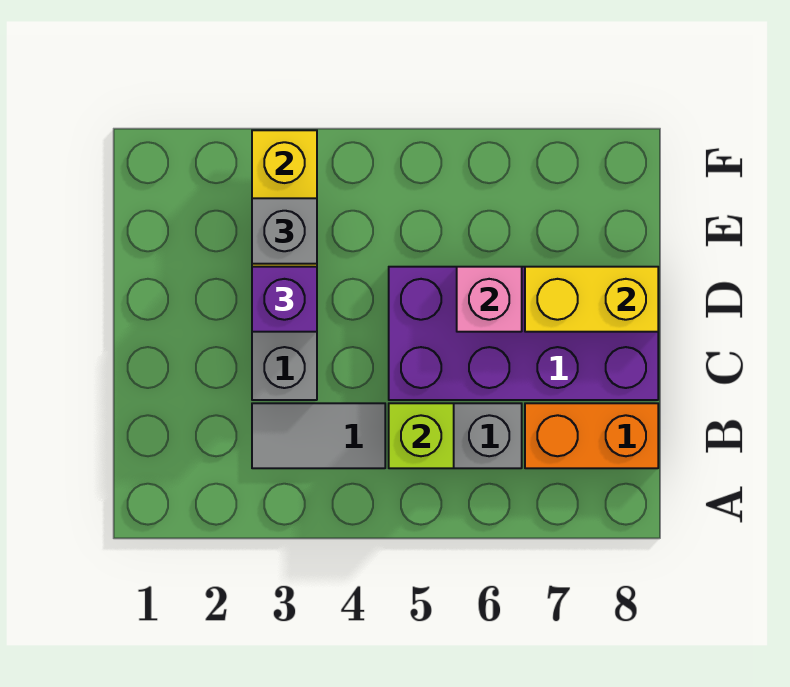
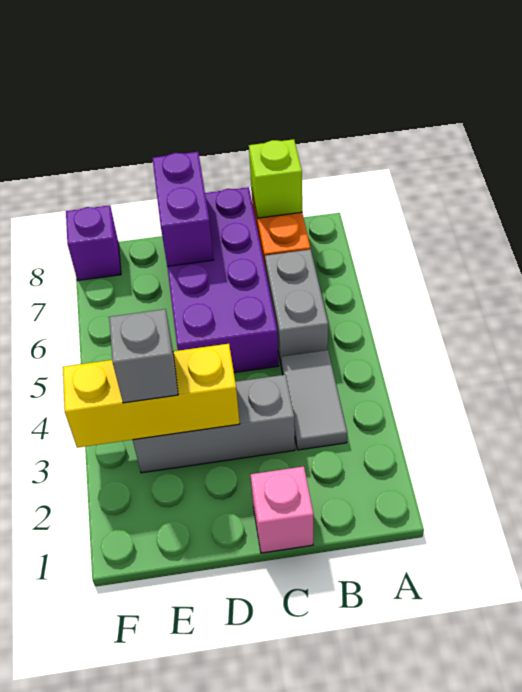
lime 1x1 brick [389,403,454,468] -> lime 1x1 brick moved to [249,139,302,218]
purple 1x1 brick [252,267,317,332] -> purple 1x1 brick moved to [66,205,121,280]
pink 1x1 brick [457,267,522,332] -> pink 1x1 brick moved to [251,466,314,553]
yellow 1x2 brick [525,267,658,332] -> purple 1x2 brick [152,152,214,266]

